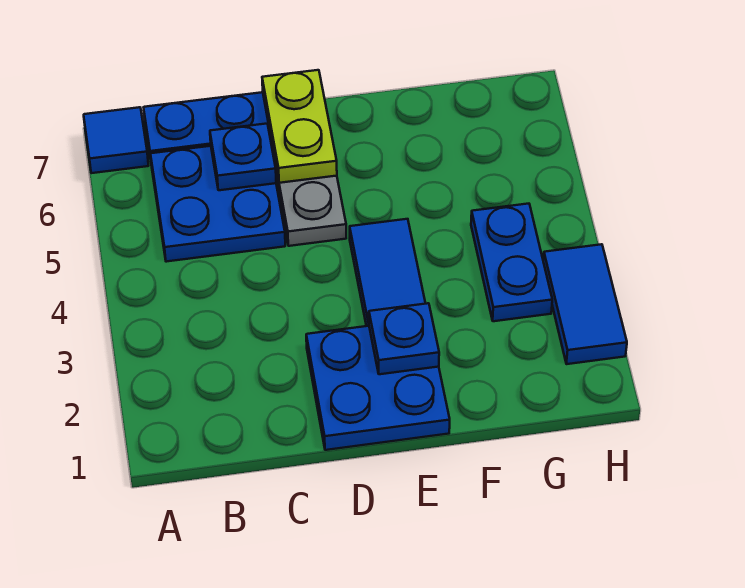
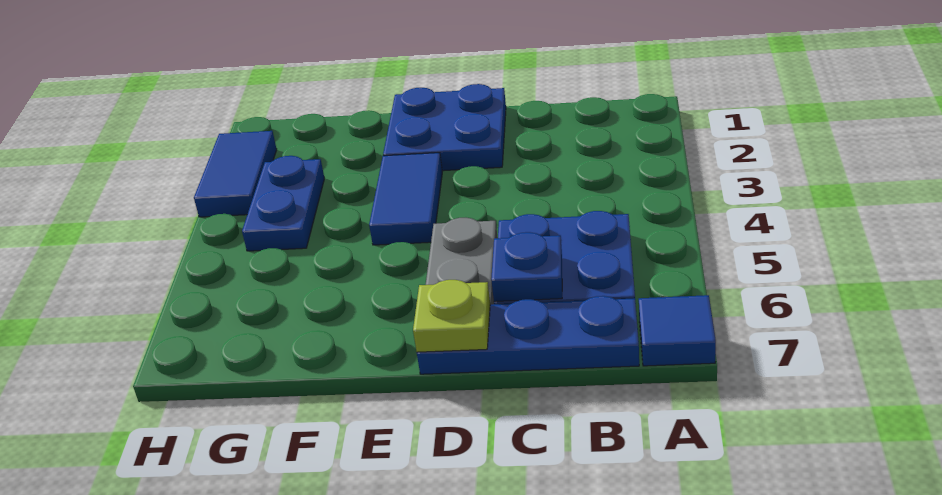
lime 1x2 plate [262,70,337,183] -> lime 1x1 plate [413,280,491,352]
blue 1x1 plate [369,303,439,374] -> none

